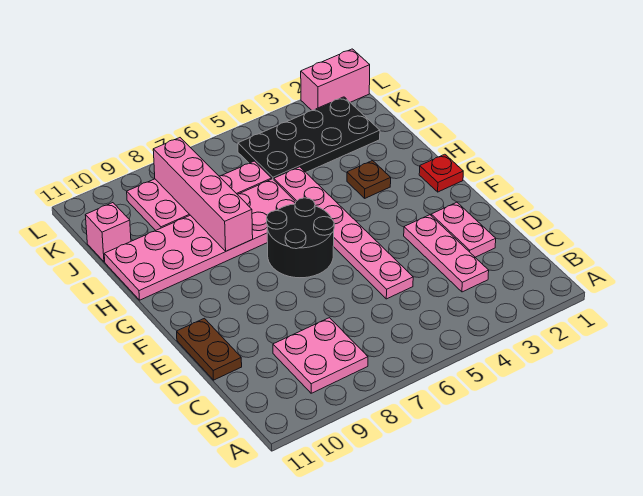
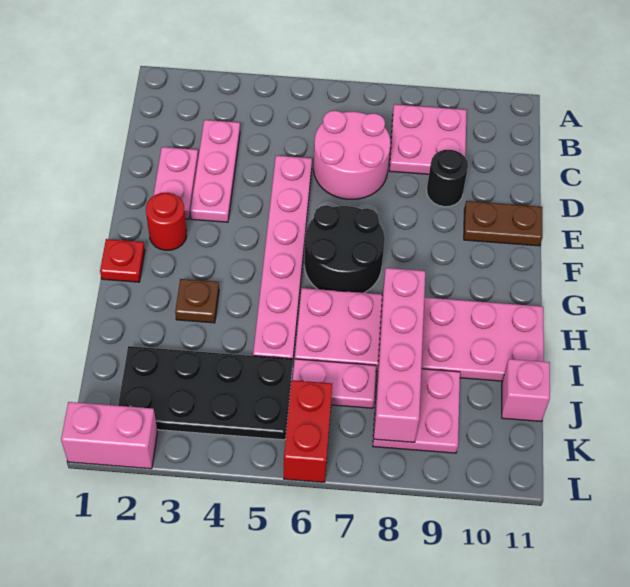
none -> pink 2x2 round brick [314,111,391,199]
none -> black 1x1 round brick [427,150,468,207]
brown 1x2 plate [177,318,242,380] -> brown 1x2 plate turned to [464,201,542,246]
none -> red 1x1 round brick [146,193,187,250]
none -> red 1x2 brick [284,380,332,482]

